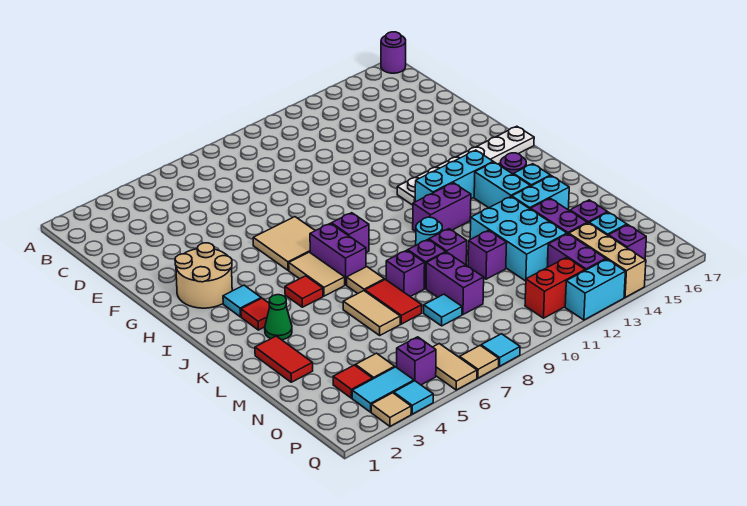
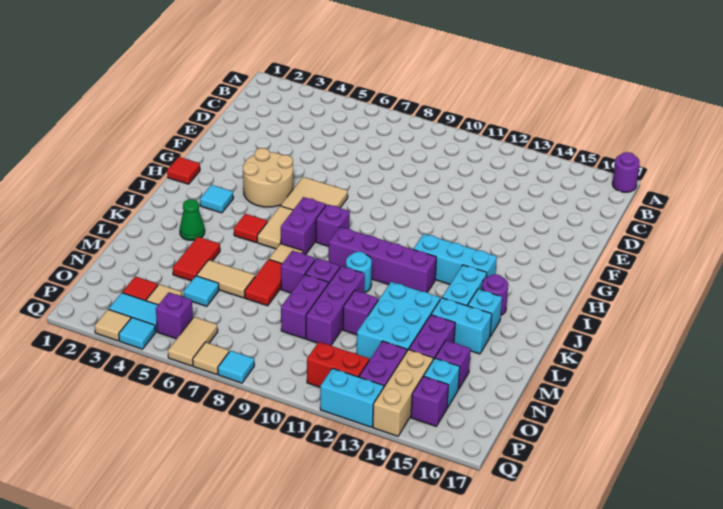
tan 2x2 round brick [175,243,232,308] -> tan 2x2 round brick moved to [243,148,293,207]
white 1x6 plate [397,126,534,205] -> none
red 1x1 tile [241,298,270,330] -> red 1x1 tile moved to [167,157,200,184]
purple 1x2 brick [413,183,471,232] -> purple 1x4 brick [329,227,436,292]
red 1x2 tile [255,336,313,382] -> red 1x2 tile moved to [173,237,220,281]
tan 1x2 tile [343,291,400,335] -> tan 1x2 tile turned to [196,260,255,298]
purple 1x1 brick [429,229,467,265] -> purple 1x3 brick [306,266,365,345]
cyan 1x1 tile [424,294,462,326] -> cyan 1x1 tile moved to [184,276,219,306]

